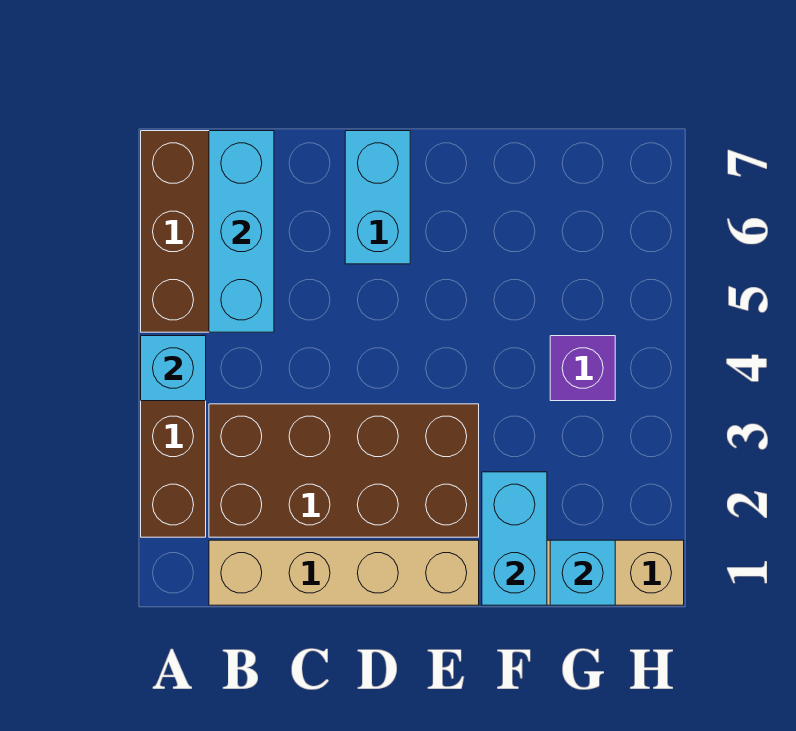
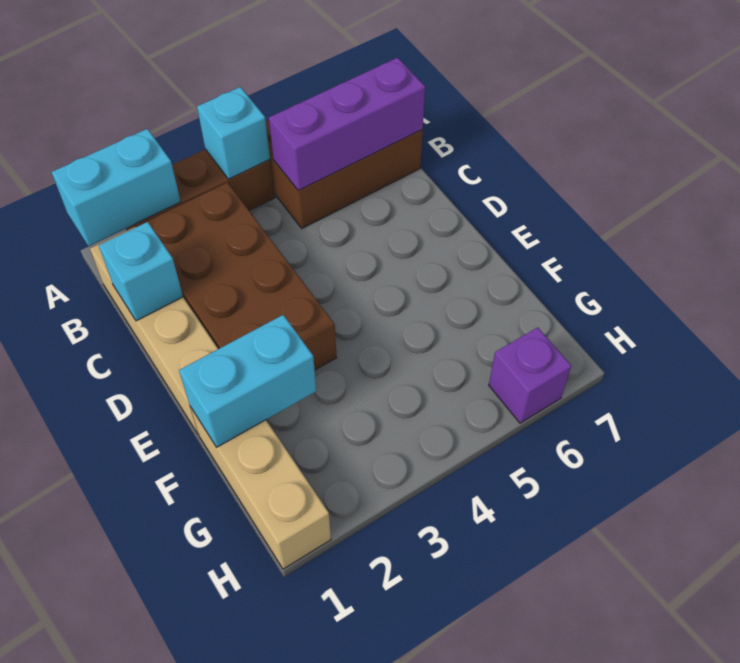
cyan 1x3 brick [209,131,274,332] -> purple 1x3 brick [269,58,425,191]
cyan 1x2 brick [345,131,410,264] -> cyan 1x2 brick moved to [52,129,181,246]
cyan 1x1 brick [550,540,615,605] -> cyan 1x1 brick moved to [99,222,183,321]
purple 1x1 brick [550,336,615,401] -> purple 1x1 brick moved to [489,327,571,423]

